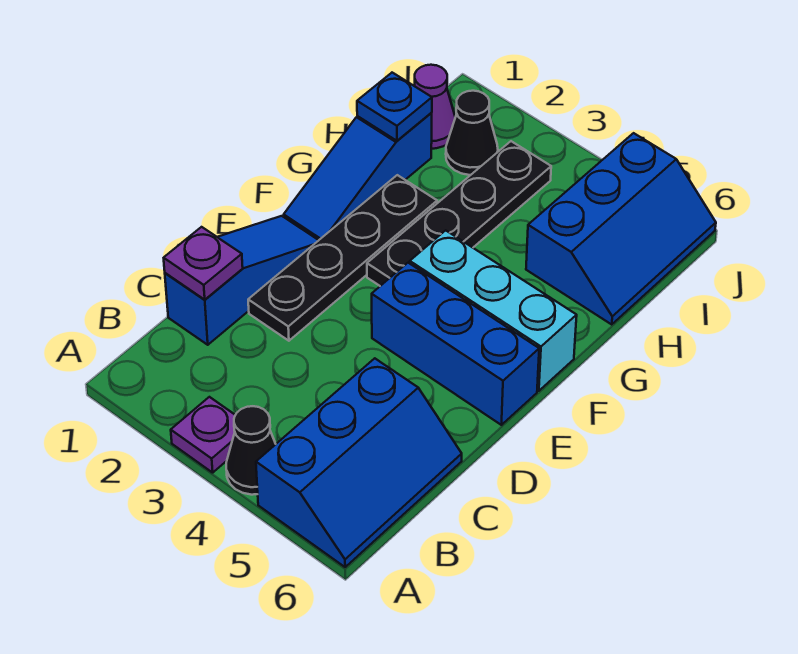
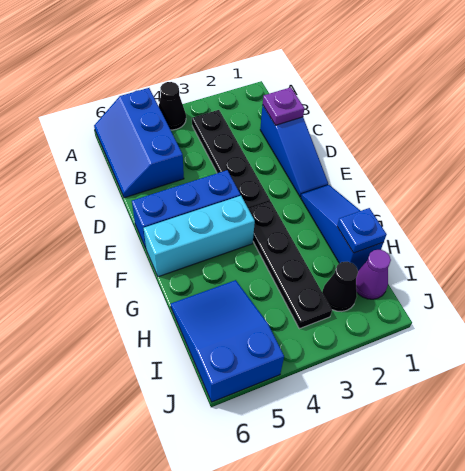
purple 1x1 plate [171,397,235,473] -> none
black 1x4 plate [248,175,437,341] -> black 1x4 plate moved to [192,110,270,209]
blue 2x3 slope [526,133,716,324] -> blue 2x3 slope turned to [170,280,284,402]

